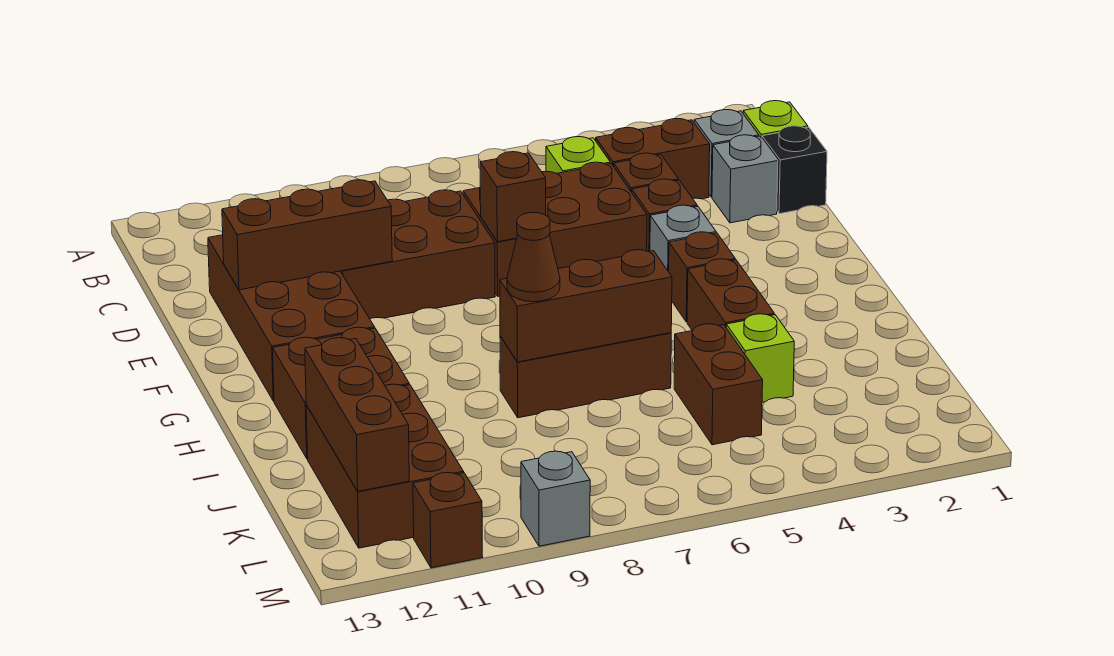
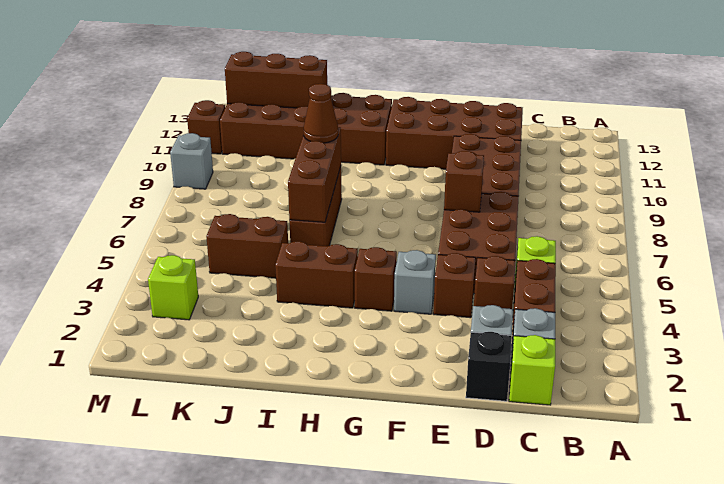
brown 1x3 brick [222,180,392,290] -> none
lime 1x1 brick [726,314,794,402] -> lime 1x1 brick moved to [148,255,198,320]

